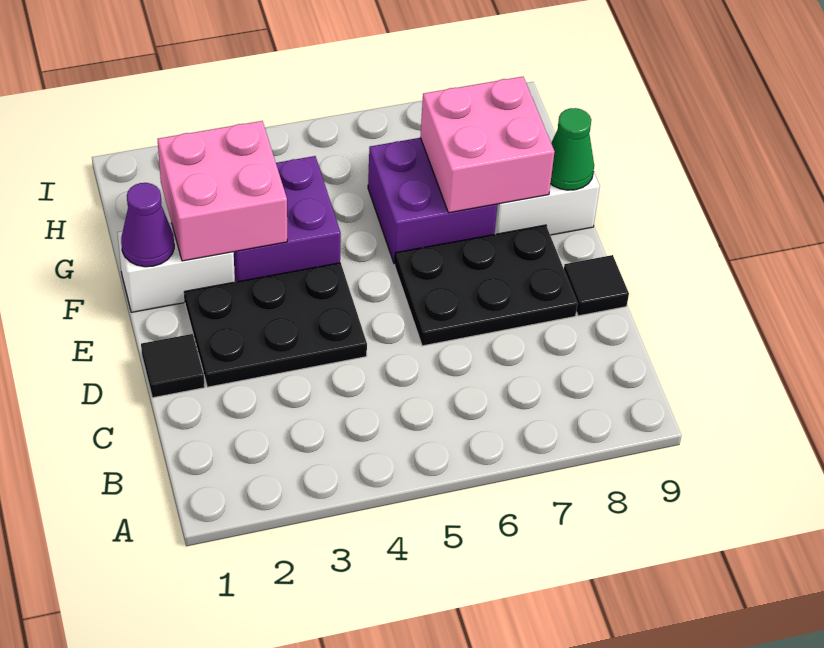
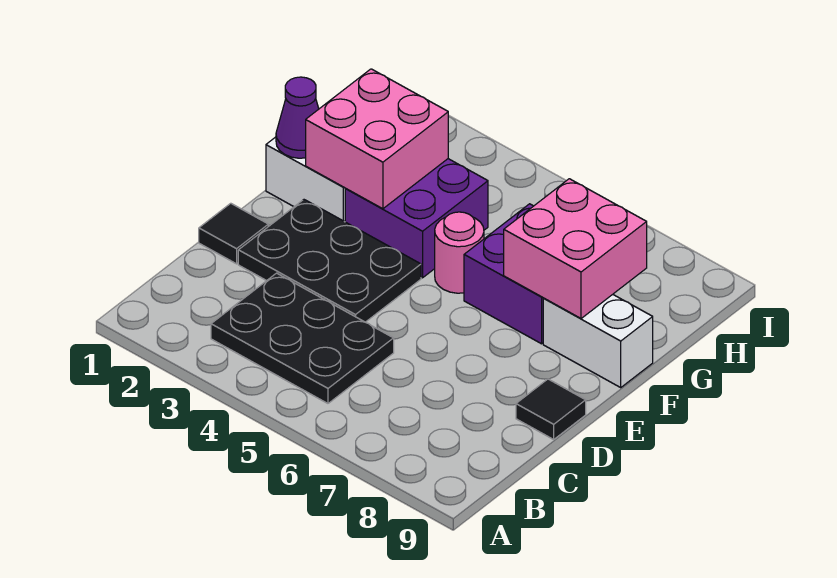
black 2x3 plate [395,225,578,346] -> black 2x3 plate moved to [211,273,394,403]
none -> pink 1x1 round brick [435,212,484,293]
green 1x1 cone [550,108,594,190] -> none

